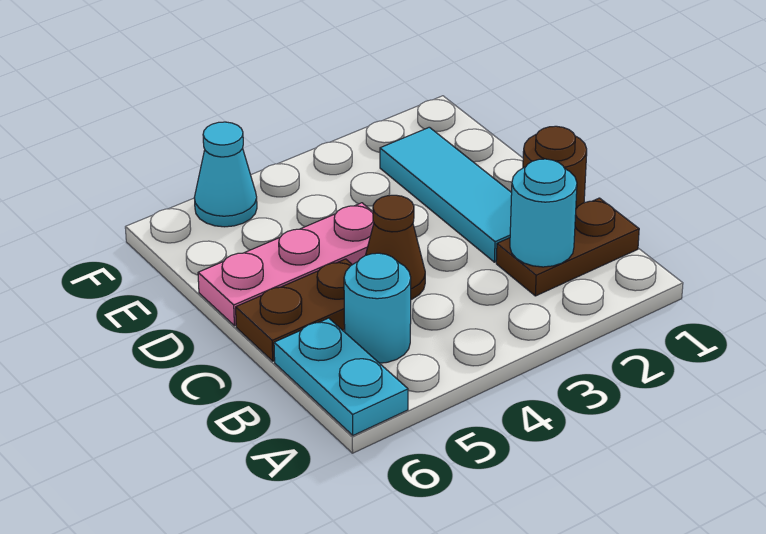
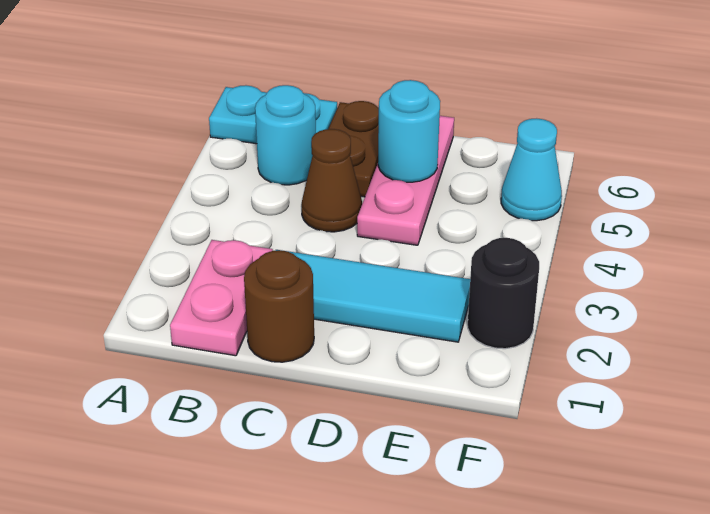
brown 1x2 plate [496,198,639,296] -> pink 1x2 plate [170,240,273,356]
cyan 1x1 round brick [510,159,577,267] -> cyan 1x1 round brick moved to [378,80,440,182]
none -> black 1x1 round brick [468,238,539,349]

